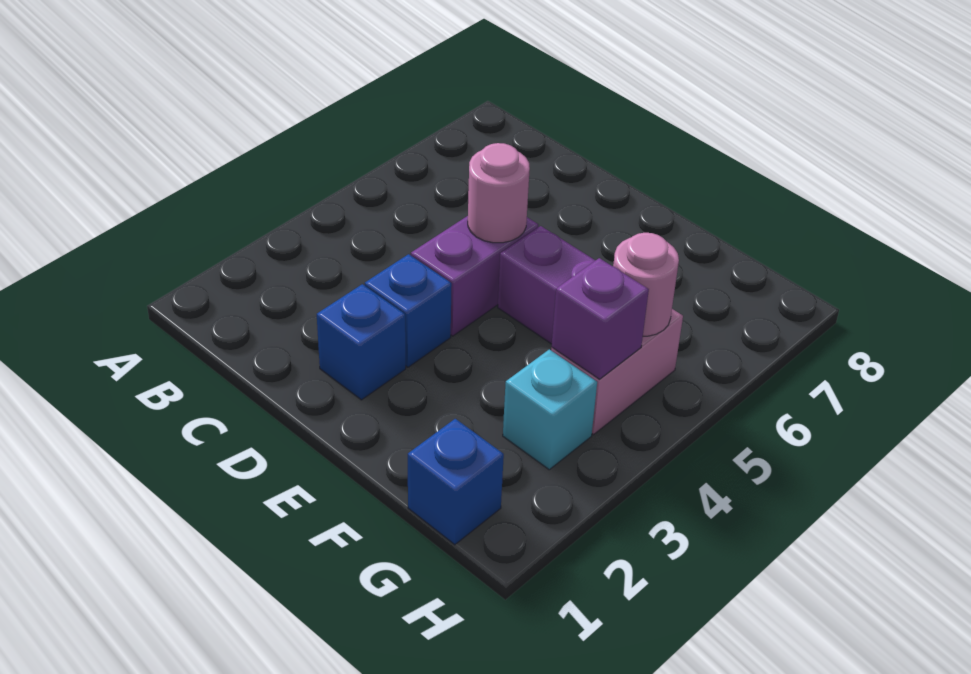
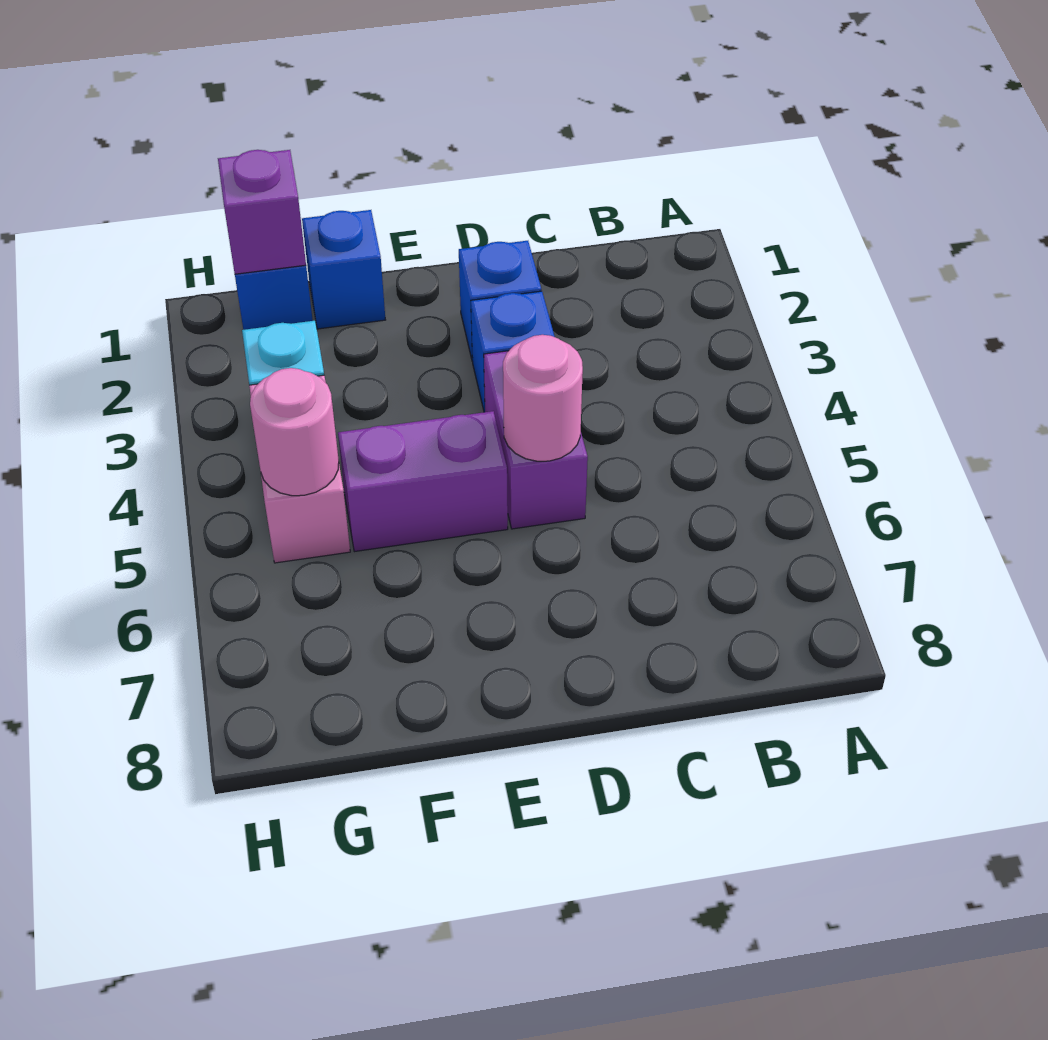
none -> blue 1x1 brick [302,210,385,329]
purple 1x1 brick [552,258,649,379] -> purple 1x1 brick moved to [218,150,306,274]

